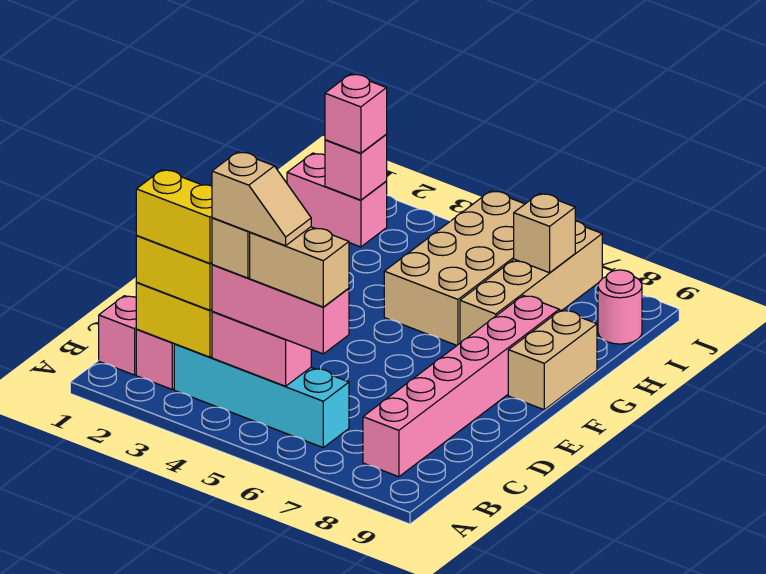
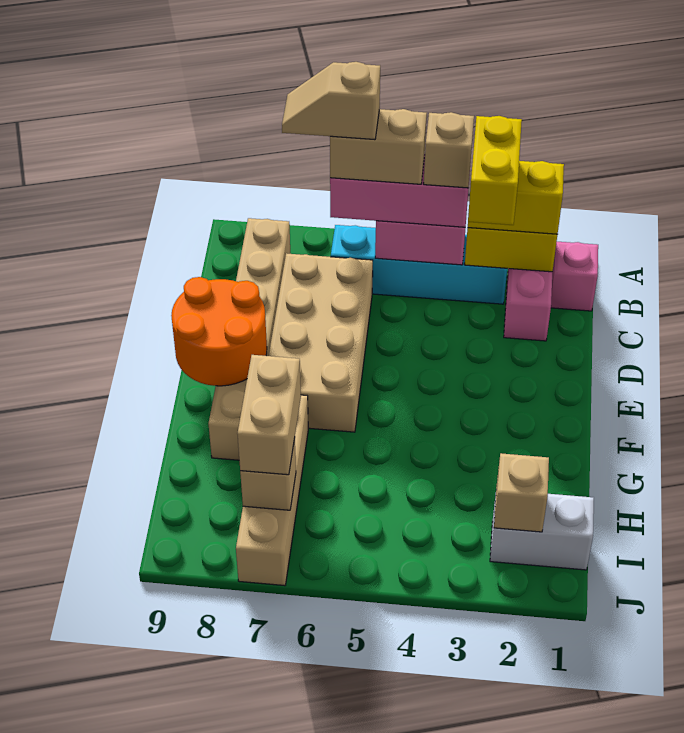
yellow 1x2 brick [136,170,212,263] -> yellow 1x2 brick turned to [468,116,522,225]
tan 1x2 slope [212,152,311,246] -> tan 1x2 slope moved to [282,62,380,140]
pink 1x6 brick [363,295,559,477] -> tan 1x6 brick [208,218,290,460]
none -> orange 2x2 round brick [171,277,267,386]
tan 1x2 brick [508,310,597,410] -> tan 1x2 brick moved to [237,355,301,475]
tan 2x4 brick [384,191,525,345] -> tan 2x4 brick moved to [269,253,373,432]
pink 1x2 brick [287,153,387,247] -> white 1x2 brick [490,494,594,570]
pink 1x1 brick [325,135,387,200] -> tan 1x1 brick [494,453,549,532]
pink 1x1 brick [325,74,387,153] -> none
pink 1x1 round brick [598,270,642,344] -> none

